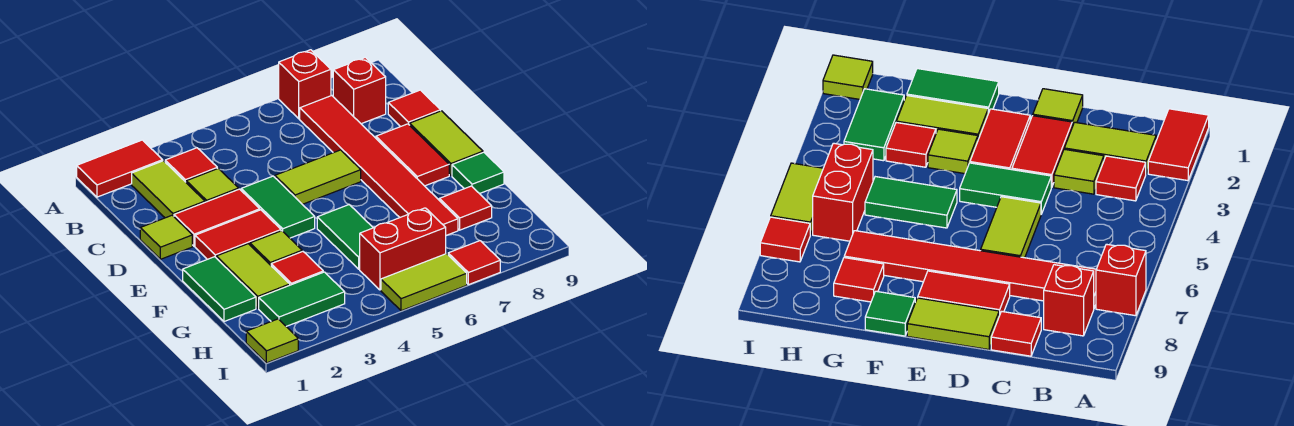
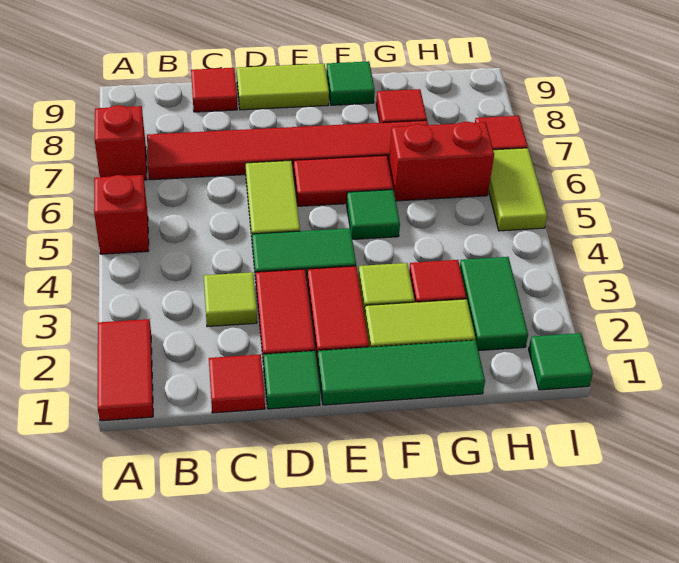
lime 1x2 tile [132,161,205,218] -> none
red 1x1 tile [165,148,218,182] -> red 1x1 tile moved to [209,354,265,413]
red 1x1 brick [333,57,386,124] -> red 1x1 brick moved to [94,175,149,254]
lime 1x1 tile [140,215,192,259] -> green 1x1 tile [263,351,320,409]
red 1x2 tile [376,124,449,186] -> red 1x2 tile moved to [294,155,393,206]
green 1x2 tile [183,257,256,321] -> green 1x3 tile [317,340,485,405]
green 1x2 tile [317,205,373,269] -> green 1x1 tile [347,190,400,239]
red 1x2 brick [360,208,446,290] -> red 1x2 brick turned to [389,122,494,201]
lime 1x1 tile [246,319,298,363] -> green 1x1 tile [529,333,593,390]

